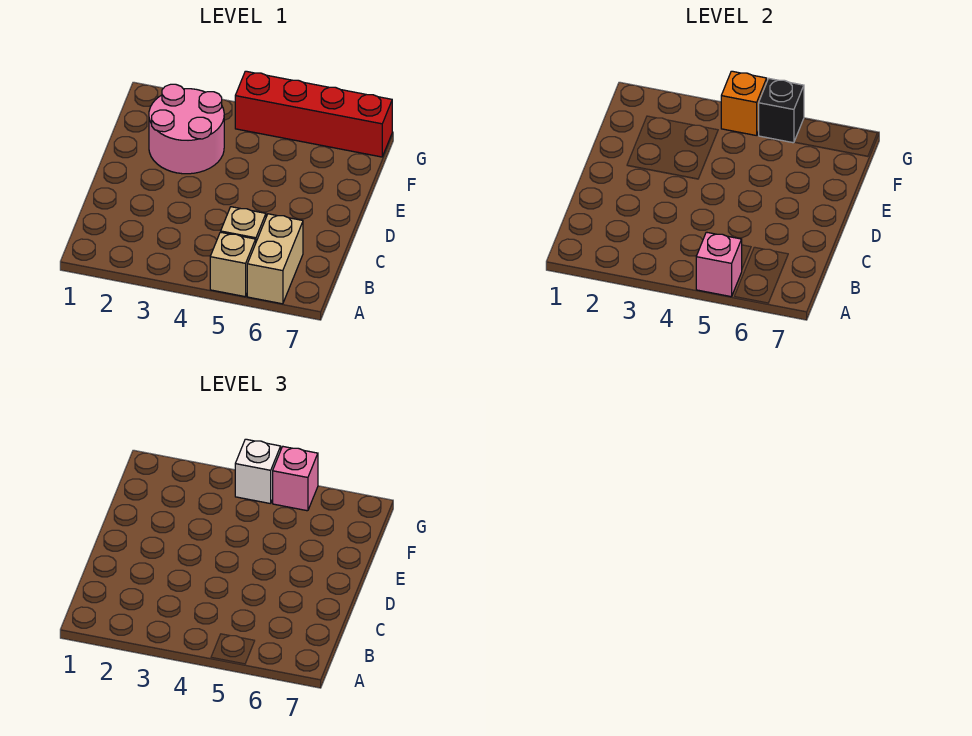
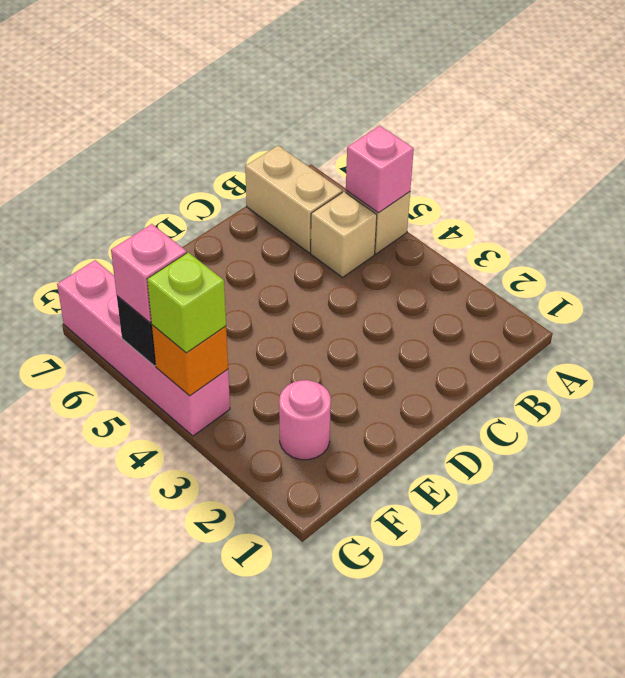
tan 1x2 brick [247,214,303,304] -> tan 1x2 brick turned to [245,146,342,253]
pink 2x2 round brick [149,84,224,174] -> pink 1x1 round brick [279,380,331,460]
red 1x4 brick [235,71,392,157] -> pink 1x4 brick [57,260,230,436]
white 1x1 brick [235,439,281,504] -> lime 1x1 brick [147,252,226,353]

